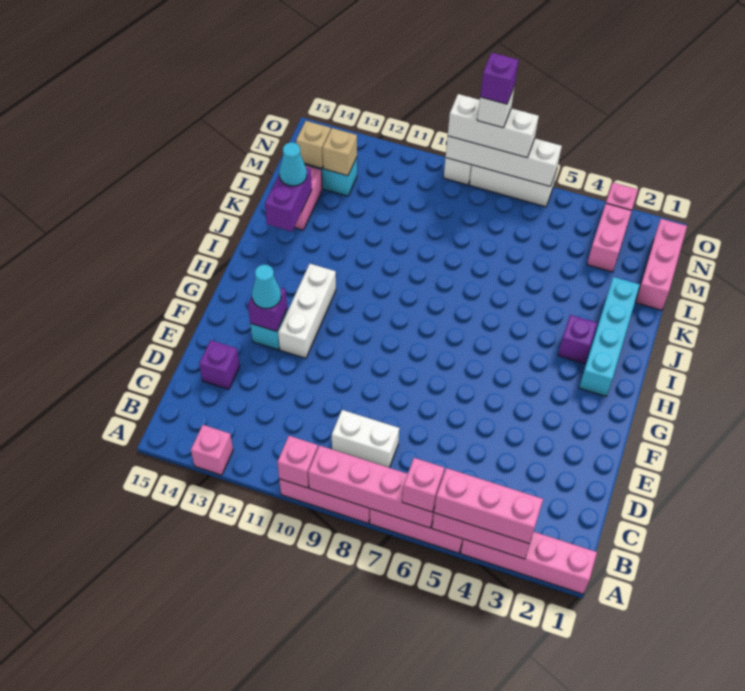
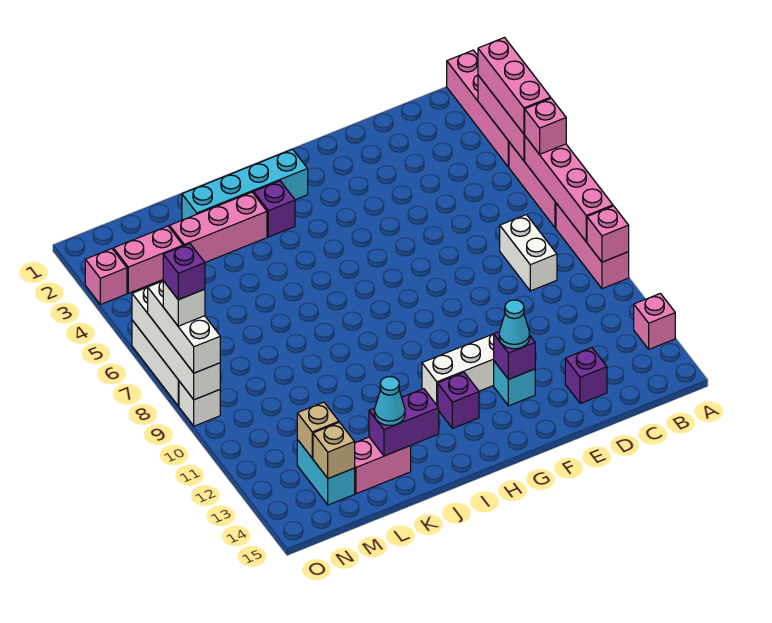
none -> purple 1x1 brick [438,373,479,428]
pink 1x3 brick [635,219,687,310] -> pink 1x3 brick moved to [169,192,267,262]

